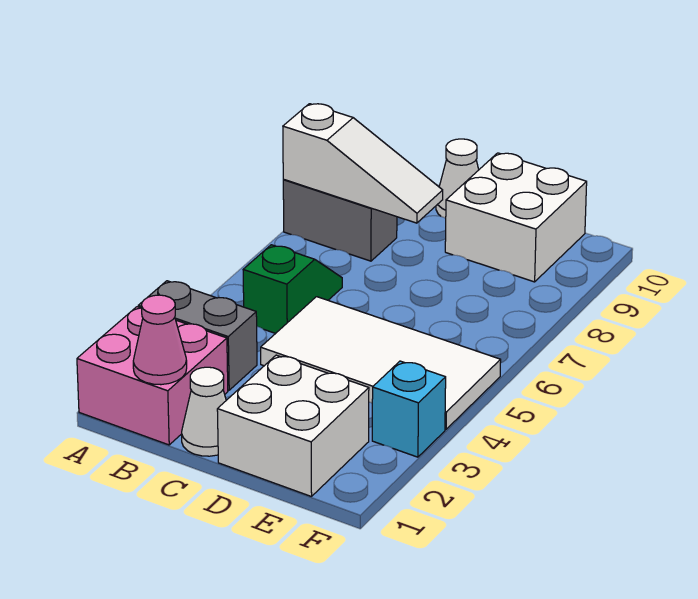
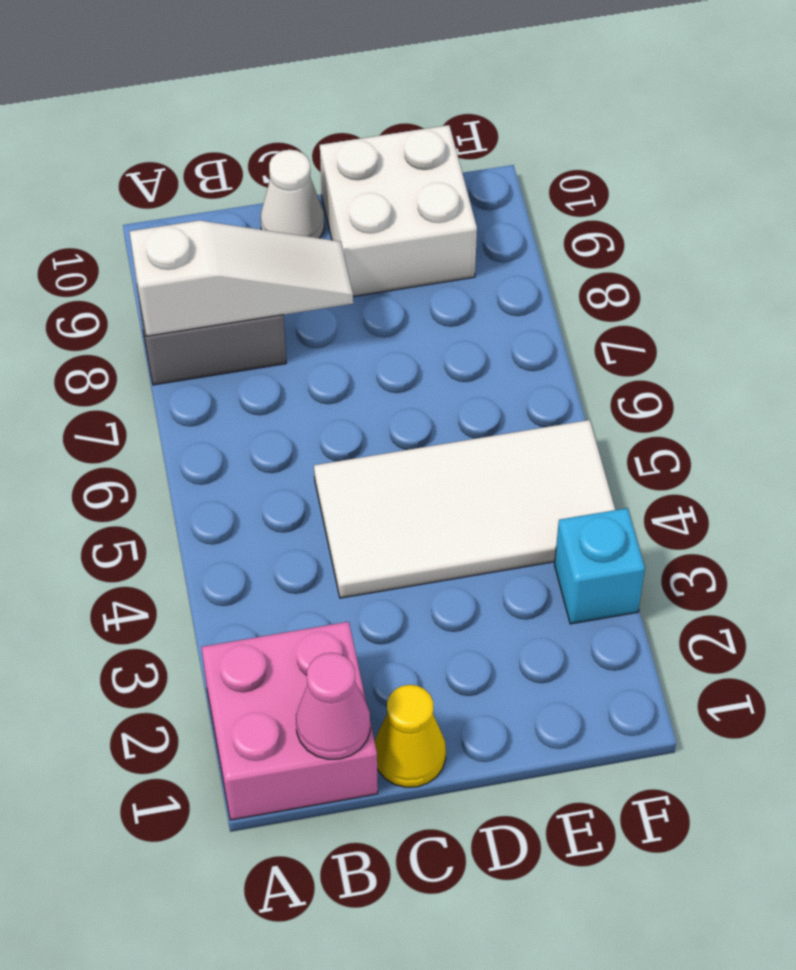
grey 1x2 brick [138,281,257,390] -> none
green 1x2 slope [243,245,342,333] -> none
white 1x1 cone [182,367,226,456] -> yellow 1x1 cone [375,685,446,787]
white 2x2 brick [217,355,369,497] -> none

